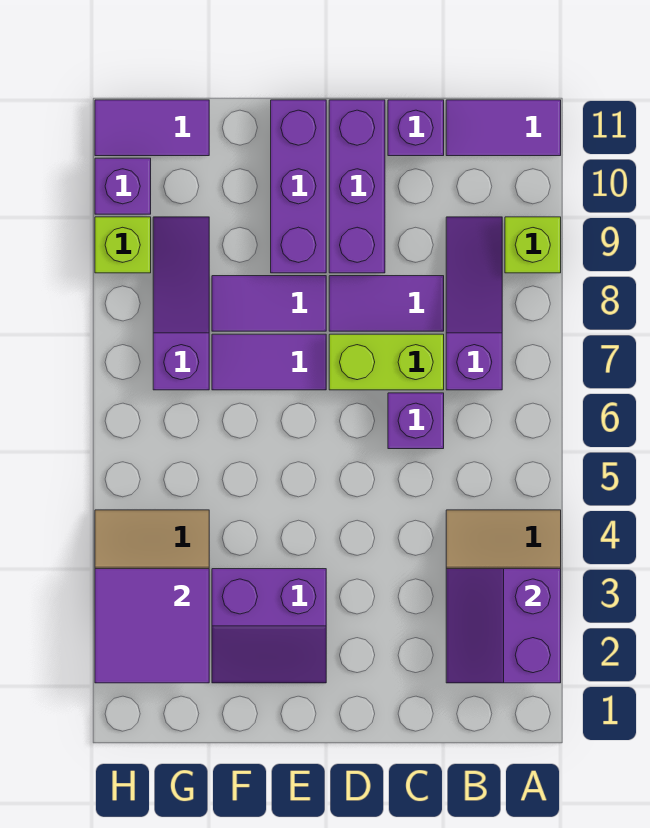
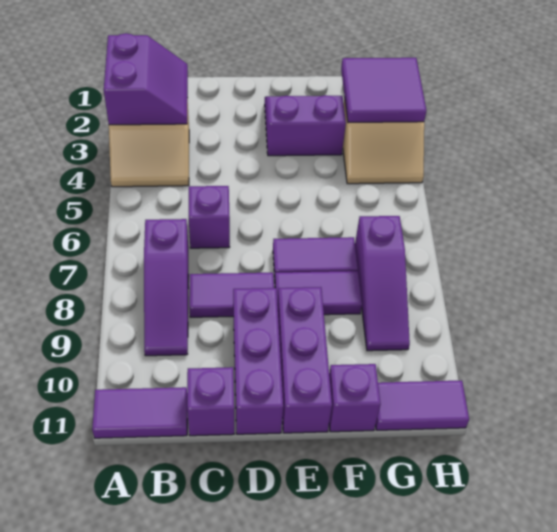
lime 1x1 brick [505,217,561,273] -> none
lime 1x2 brick [329,334,444,390] -> none
lime 1x1 brick [95,217,151,273] -> none
purple 1x1 brick [95,158,151,214] -> purple 1x1 brick moved to [329,364,381,432]

